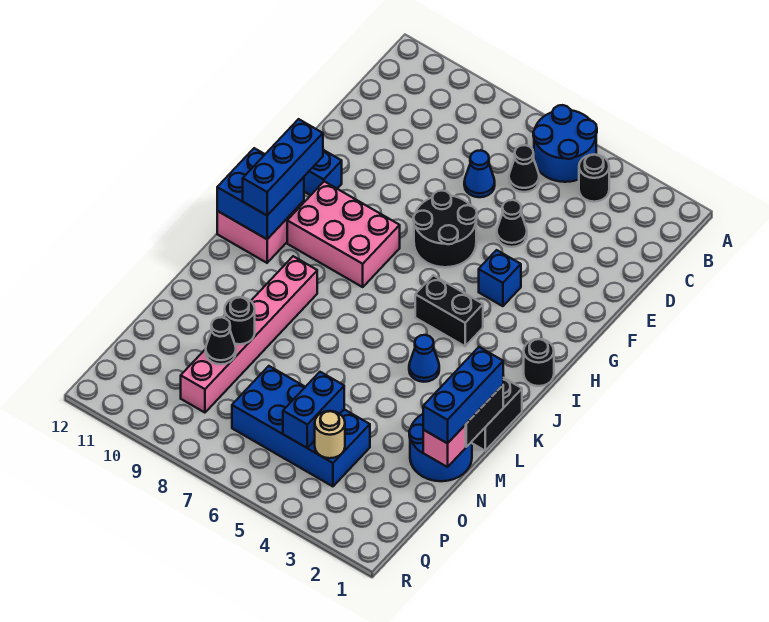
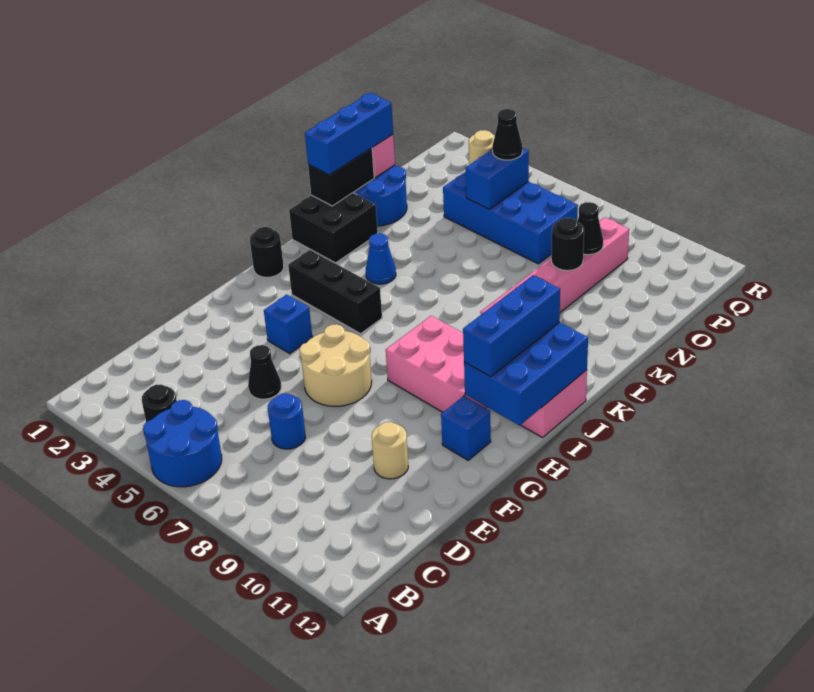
black 1x1 cone [509,145,539,192] -> black 1x1 cone moved to [492,109,523,160]
blue 1x1 cone [464,150,495,197] -> blue 1x1 round brick [268,393,305,449]
none -> tan 1x1 round brick [372,422,408,479]
black 2x2 round brick [413,191,477,267] -> tan 2x2 round brick [300,324,372,406]
black 1x2 brick [415,275,483,346] -> black 1x3 brick [288,250,382,334]
blue 2x2 brick [217,148,304,239] -> blue 2x3 brick [464,322,588,425]

